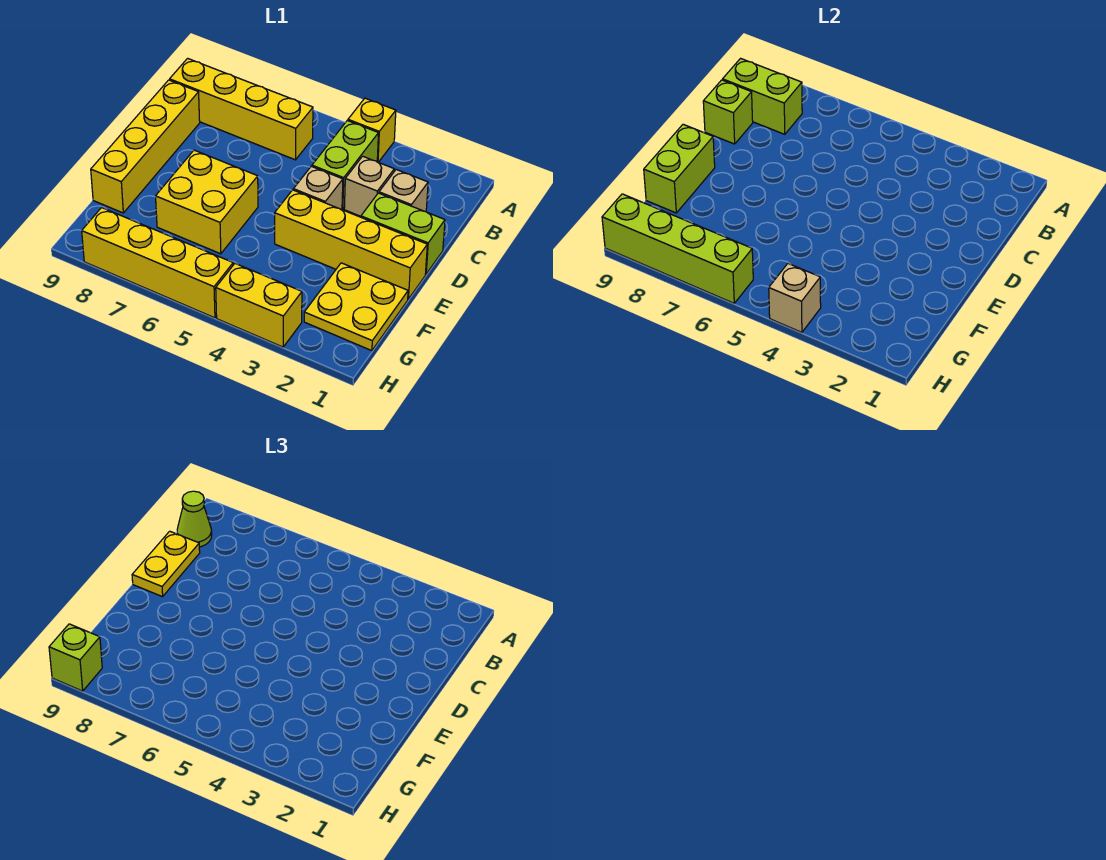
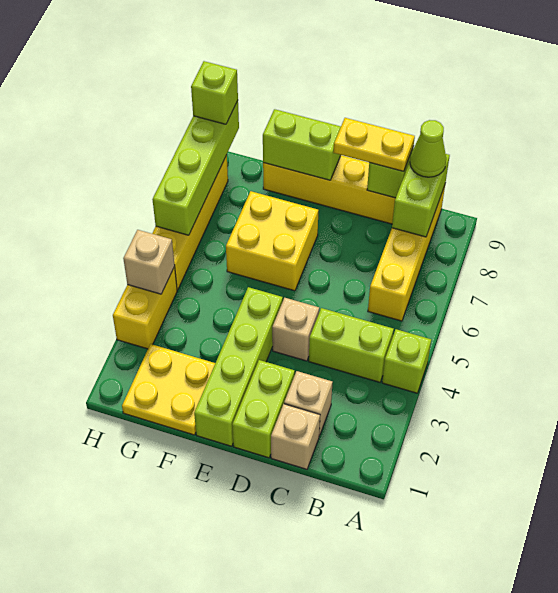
yellow 1x1 brick [348,98,396,162] -> lime 1x1 brick [382,329,431,393]
tan 1x1 brick [344,156,394,216] -> tan 1x1 brick moved to [271,404,320,469]
yellow 1x4 brick [275,190,427,299] -> lime 1x4 brick [194,287,283,446]

